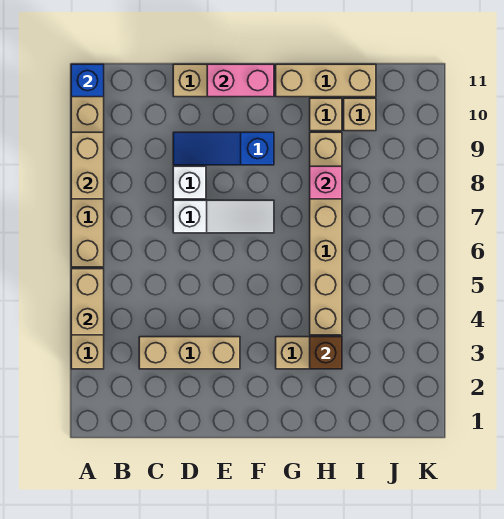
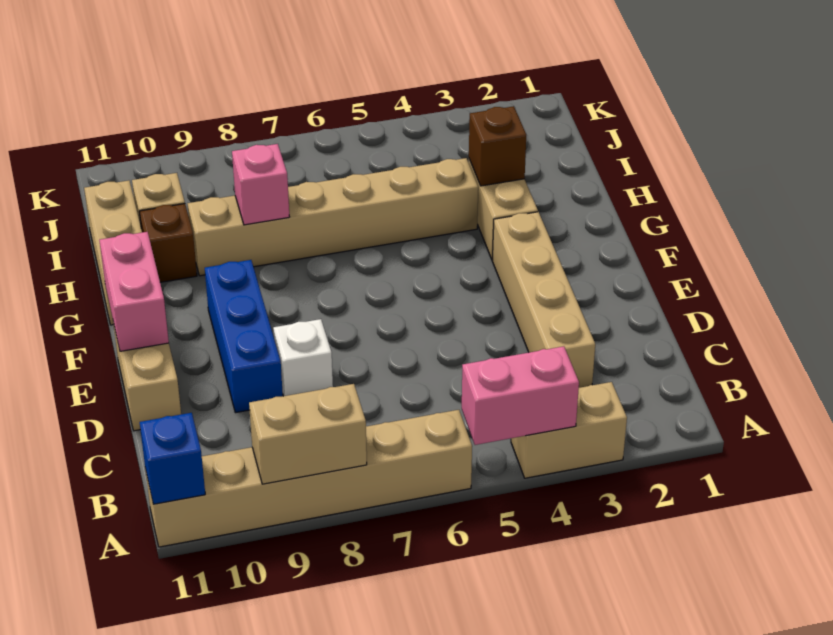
tan 1x2 brick [71,269,104,335] -> pink 1x2 brick [462,346,579,445]
tan 1x3 brick [139,337,240,369] -> tan 1x4 brick [492,212,595,388]
white 1x3 slope [173,200,274,233] -> none
blue 1x3 slope [173,132,274,165] -> blue 1x3 brick [205,260,283,413]
tan 1x1 brick [310,98,342,131] -> brown 1x1 brick [139,204,197,282]

